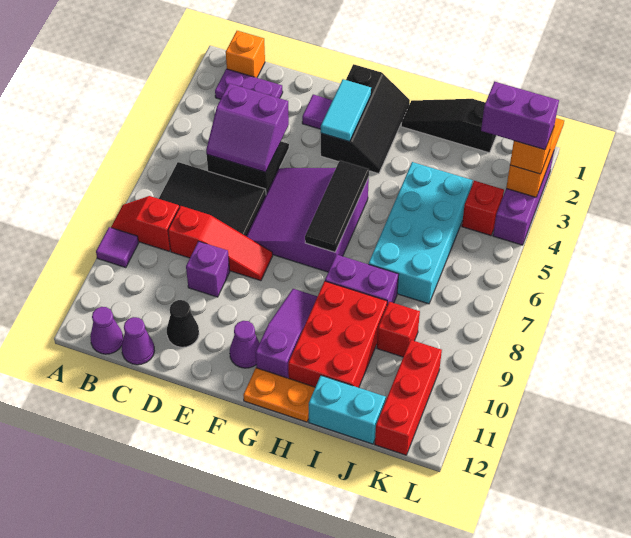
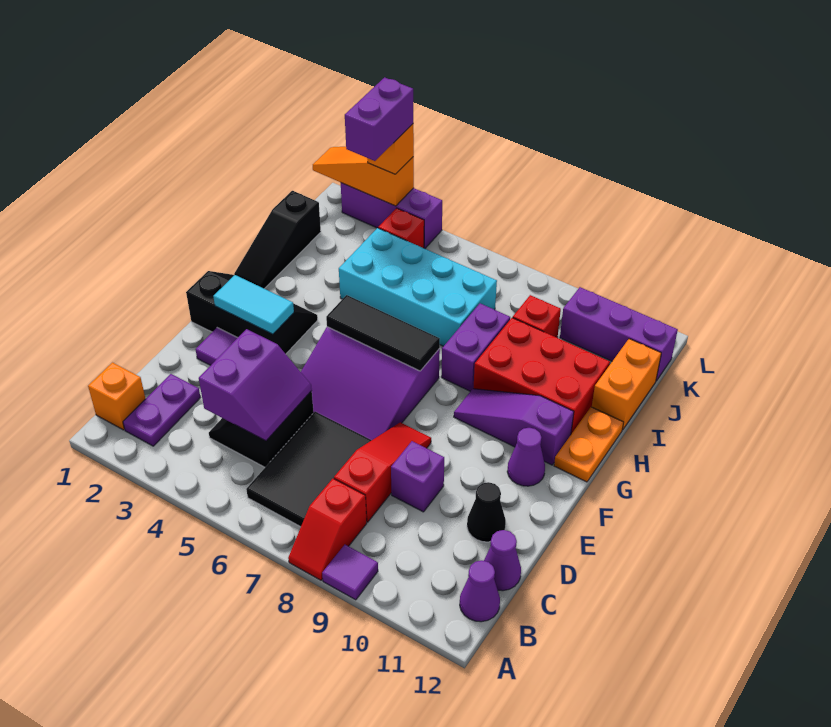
cyan 1x2 brick [309,376,386,444] -> orange 1x2 brick [592,339,661,430]
red 1x3 brick [375,340,442,455] -> purple 1x3 brick [560,287,678,381]

